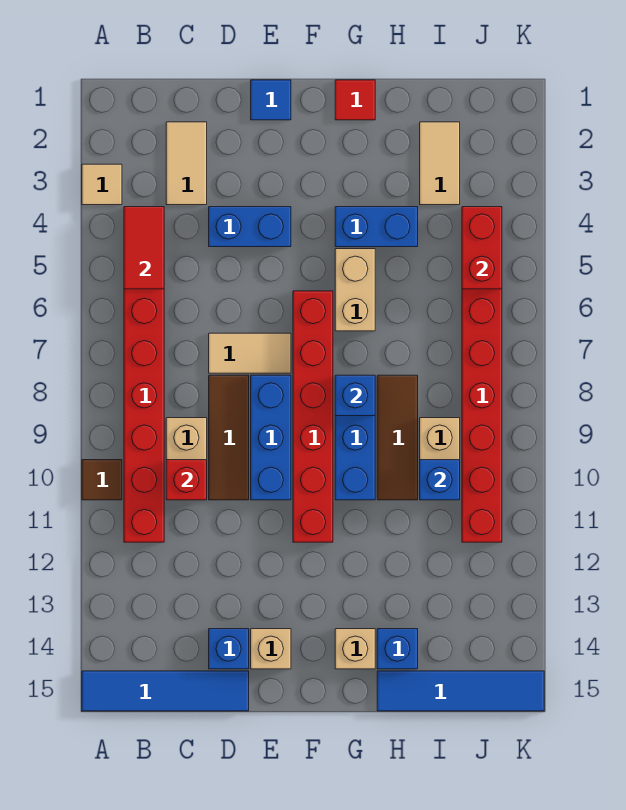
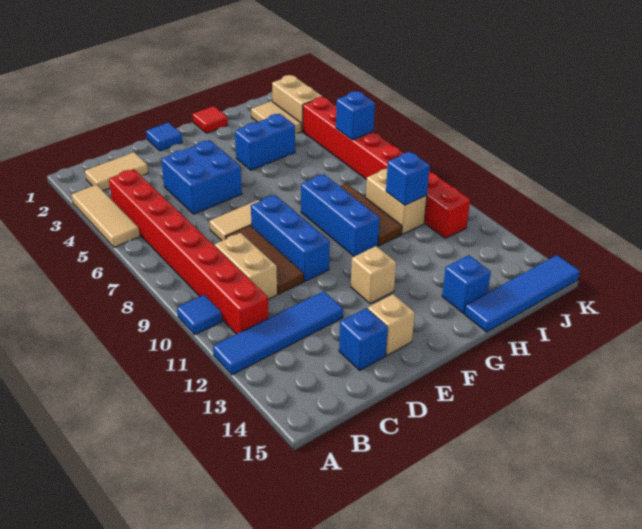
tan 1x1 tile [82,164,122,205] -> tan 1x3 tile [71,185,140,247]
brown 1x1 tile [82,460,122,500] -> blue 1x1 tile [177,295,222,334]
blue 1x4 tile [82,671,249,711] -> blue 1x4 tile moved to [213,291,343,375]
red 1x2 tile [124,207,164,289] -> none
tan 1x2 tile [166,122,207,205] -> tan 1x2 tile turned to [85,152,148,191]
red 1x1 brick [166,460,207,500] -> none
blue 1x2 brick [209,207,291,247] -> blue 2x2 brick [161,140,242,214]
red 1x6 brick [293,291,333,542] -> none
tan 1x2 brick [335,249,375,331] -> tan 1x2 brick moved to [272,75,322,131]
blue 1x1 brick [335,375,375,416] -> blue 1x1 brick moved to [336,91,375,140]
tan 1x1 brick [335,629,375,669] -> tan 1x1 brick moved to [351,246,396,304]
red 1x2 brick [462,207,502,289] -> none

